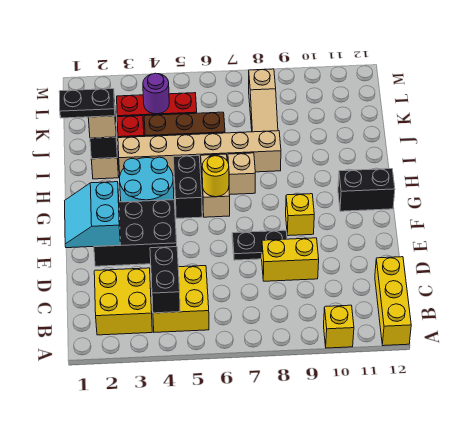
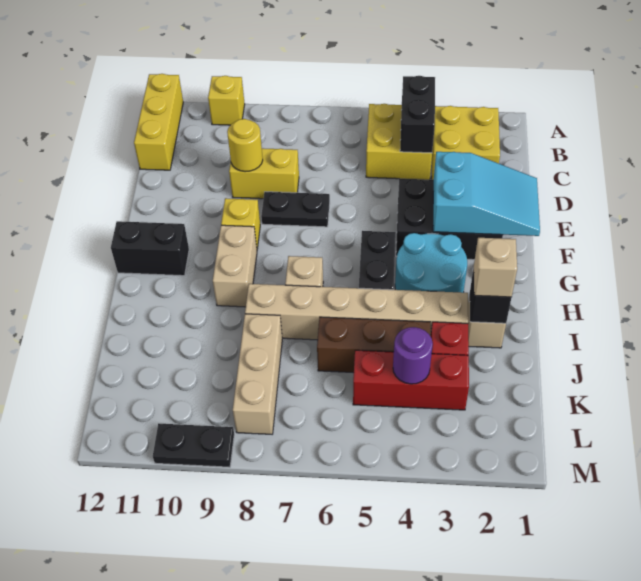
cyan 2x2 slope [65,182,120,248] -> cyan 2x3 slope [433,152,540,236]
tan 1x2 brick [201,154,230,217] -> tan 1x2 brick moved to [213,225,257,307]
yellow 1x1 round brick [202,156,229,197] -> yellow 1x1 round brick moved to [227,119,263,172]
black 1x2 plate [59,89,115,118] -> black 1x2 plate moved to [153,423,234,467]
tan 1x3 slope [249,69,278,132] -> tan 1x3 brick [233,314,282,434]

